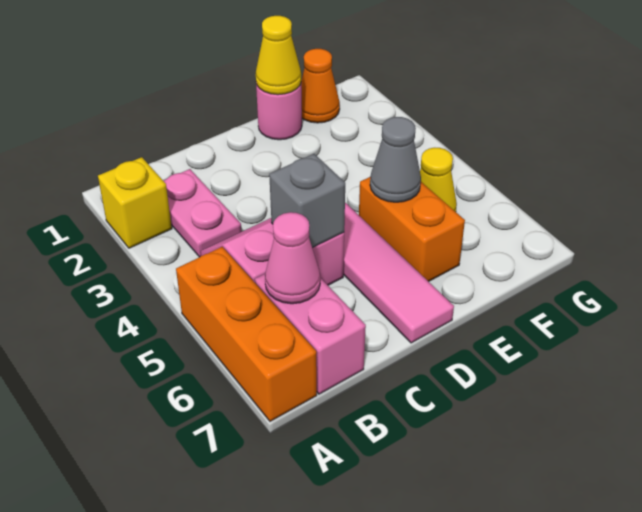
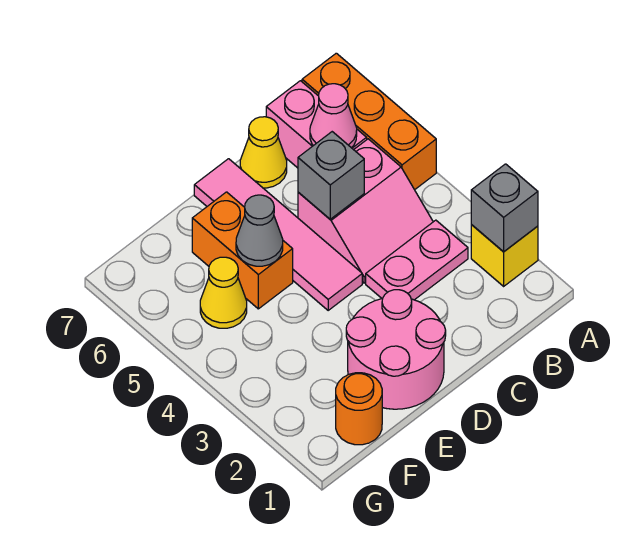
none -> grey 1x1 brick [471,164,538,252]
pink 1x2 plate [163,169,242,257] -> pink 1x2 plate turned to [366,220,468,300]
pink 1x1 round brick [256,84,302,140] -> pink 2x2 round brick [346,290,446,409]
yellow 1x1 cone [256,16,301,95] -> yellow 1x1 cone moved to [240,117,287,188]
orange 1x1 cone [301,49,340,123] -> orange 1x1 round brick [336,373,382,445]

